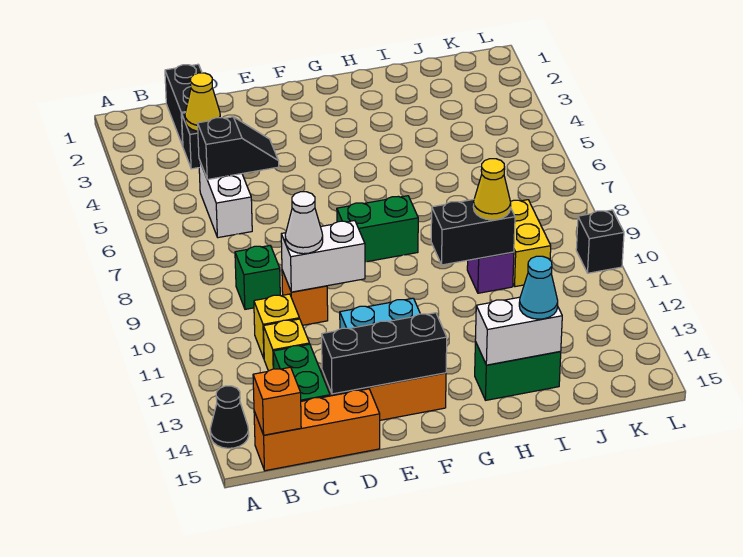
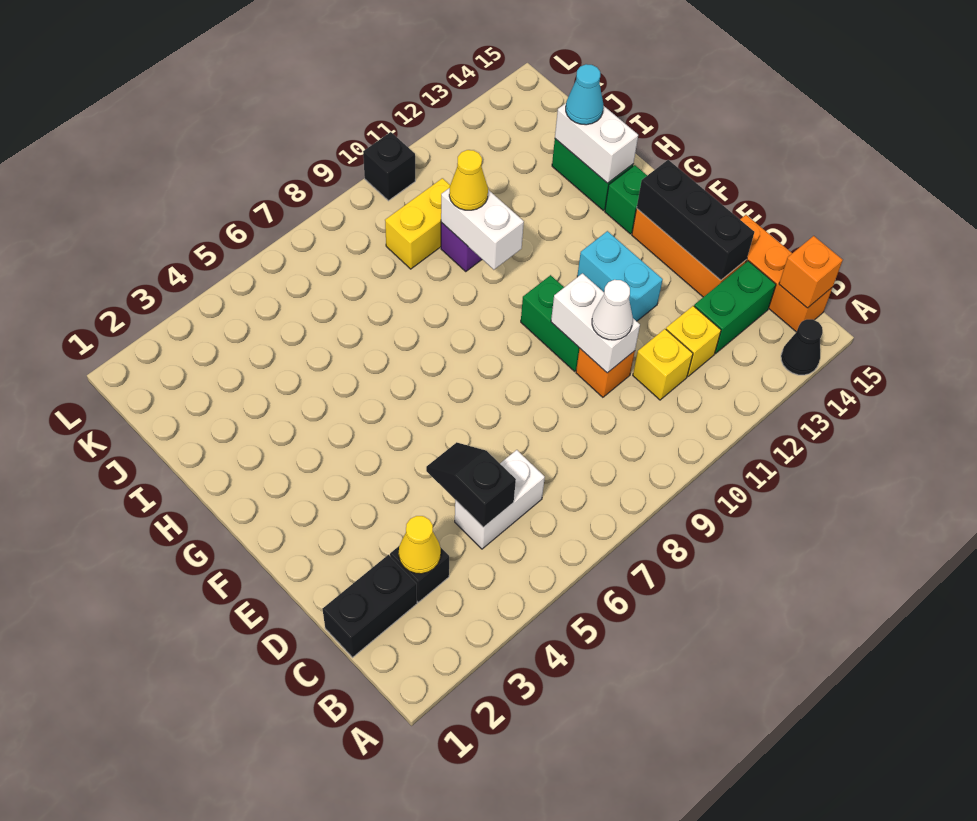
green 1x1 brick [235,246,280,309] -> green 1x1 brick moved to [605,165,647,234]
green 1x2 brick [337,196,418,262] -> green 1x2 brick moved to [521,275,580,371]
black 1x2 brick [431,199,515,265] -> white 1x2 brick [441,188,524,270]

